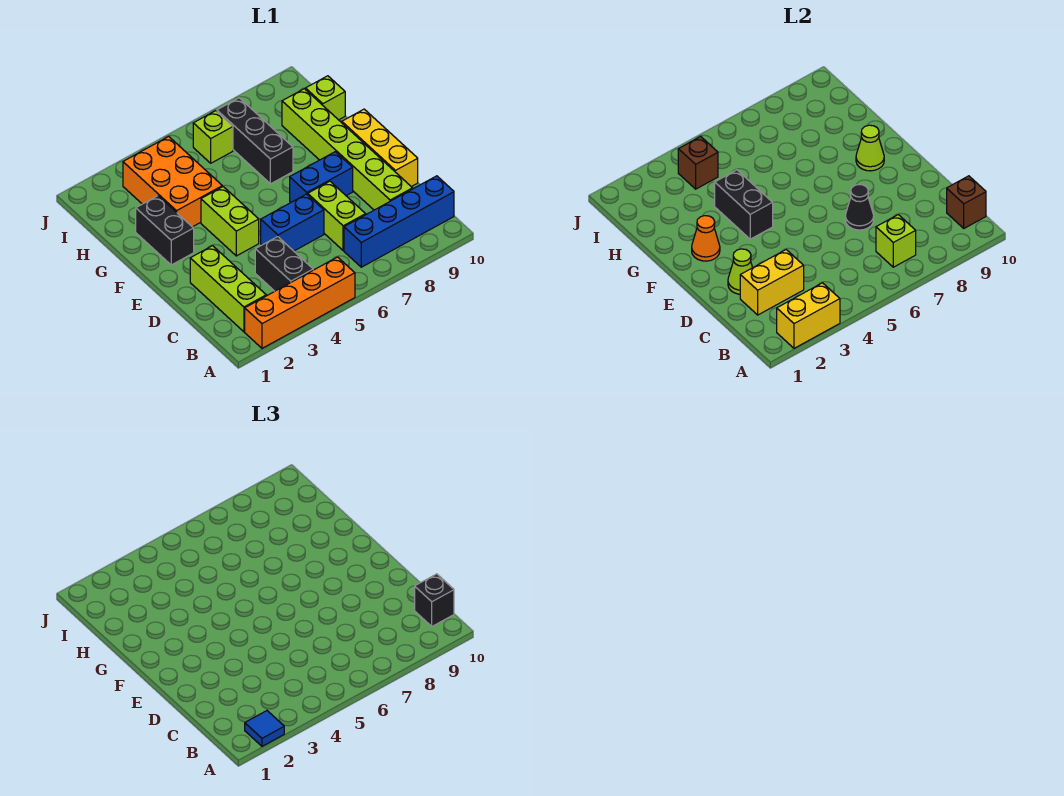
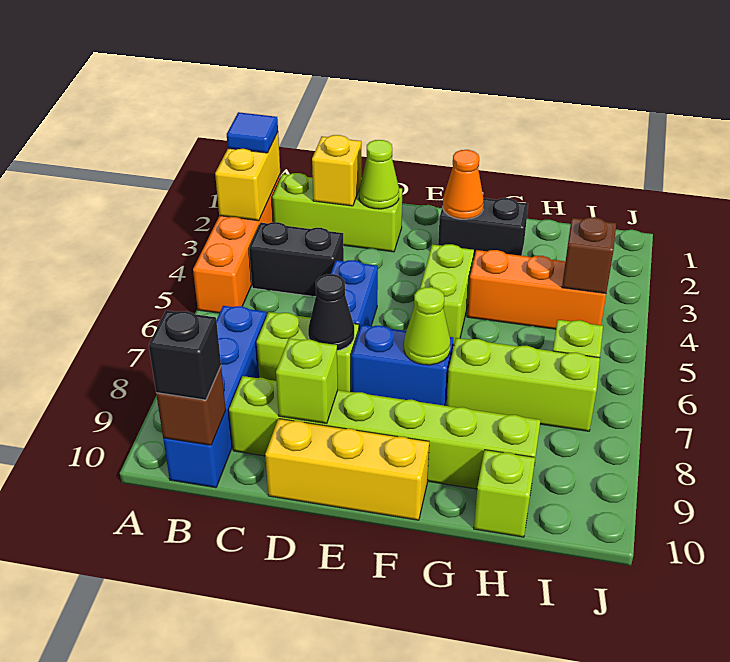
lime 1x1 brick [876,215,916,267] -> lime 1x1 brick moved to [276,338,338,424]
yellow 1x2 brick [740,250,804,315] -> yellow 1x1 brick [312,135,361,206]
lime 1x2 brick [201,187,259,256] -> lime 1x2 brick turned to [420,244,474,346]
blue 1x2 brick [290,152,353,202] -> blue 1x2 brick turned to [351,325,454,406]
black 1x2 brick [715,170,773,239] -> none
lime 1x1 cone [856,125,884,171] -> lime 1x1 cone moved to [404,287,450,365]
orange 2x3 brick [123,137,222,227] -> orange 1x3 brick [467,250,606,329]
black 1x3 brick [217,98,293,184] -> lime 1x3 brick [446,338,600,431]

